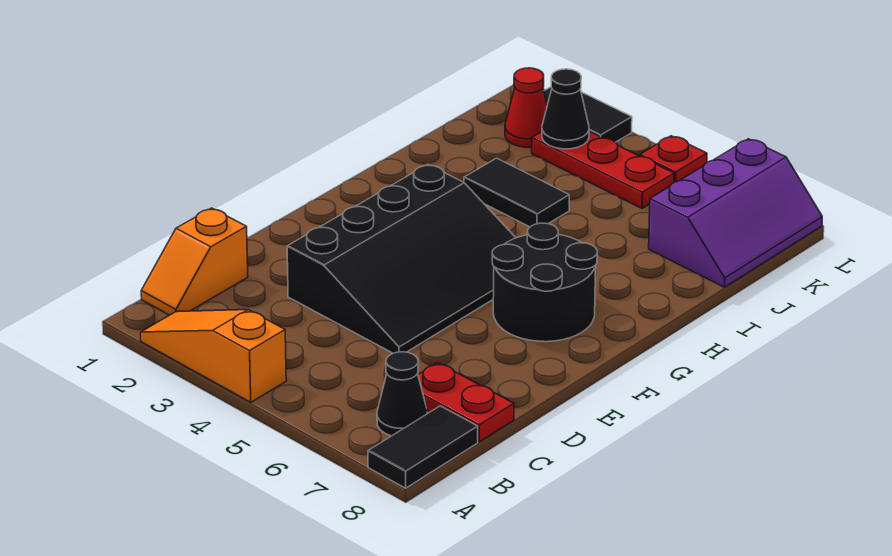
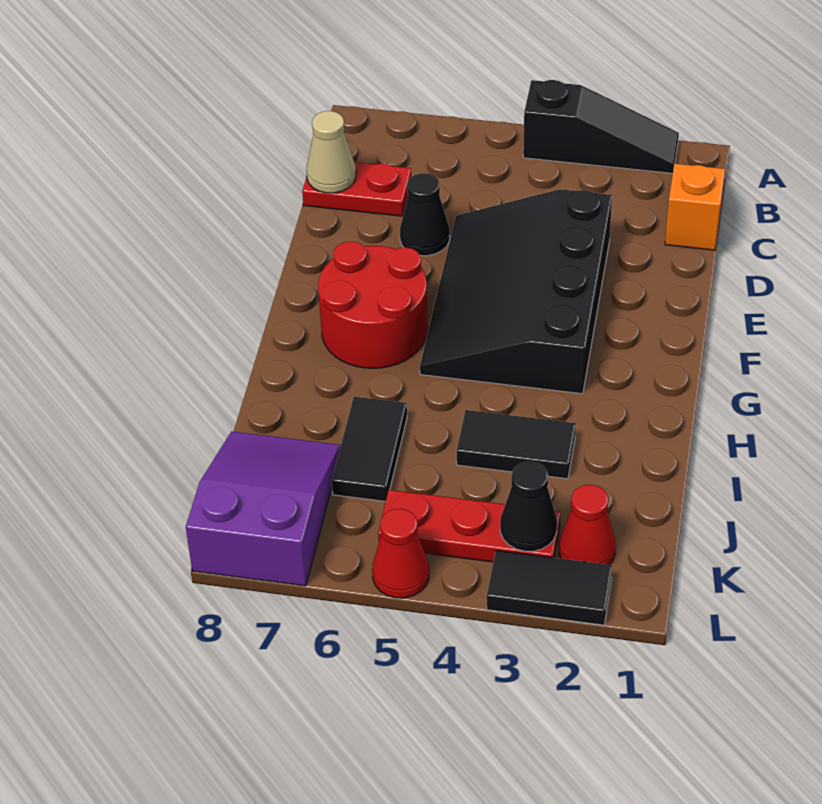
orange 1x3 slope [141,310,286,402] -> black 1x3 slope [523,80,679,173]
black 1x2 tile [368,406,478,488] -> black 1x2 tile moved to [332,397,407,501]
black 1x1 cone [377,352,428,436] -> black 1x1 cone moved to [400,173,450,256]
none -> tan 1x1 cone [306,111,356,193]
black 2x2 round brick [492,223,597,342] -> red 2x2 round brick [318,242,428,368]
purple 2x3 slope [649,139,822,287] -> purple 2x3 slope turned to [186,431,340,586]
red 1x1 plate [640,136,707,182] -> red 1x1 cone [372,509,429,598]

